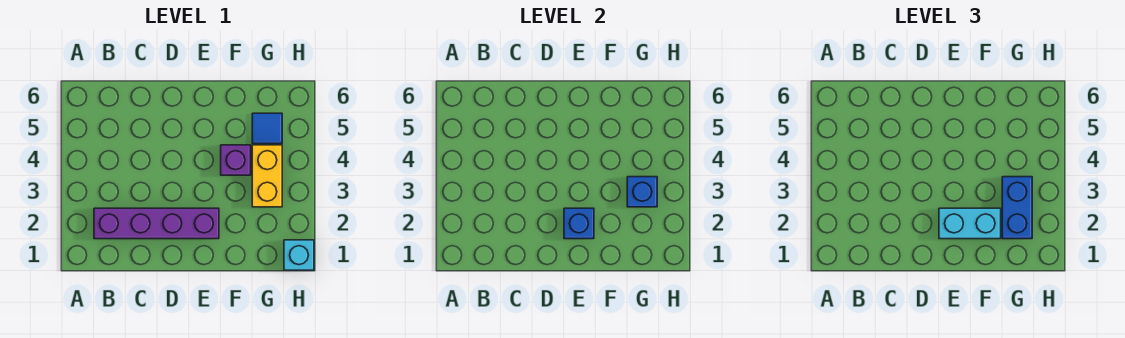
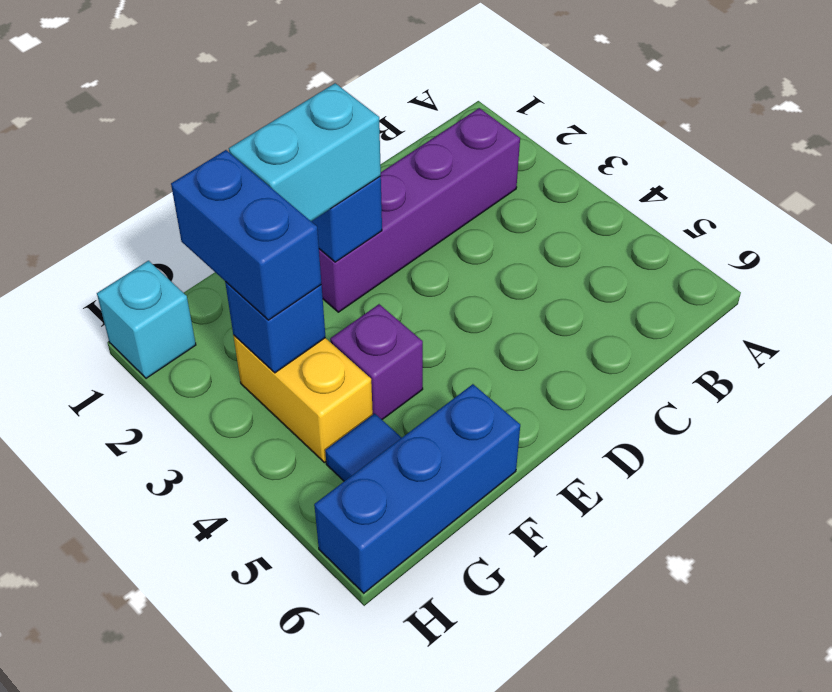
none -> blue 1x3 brick [314,384,520,593]

